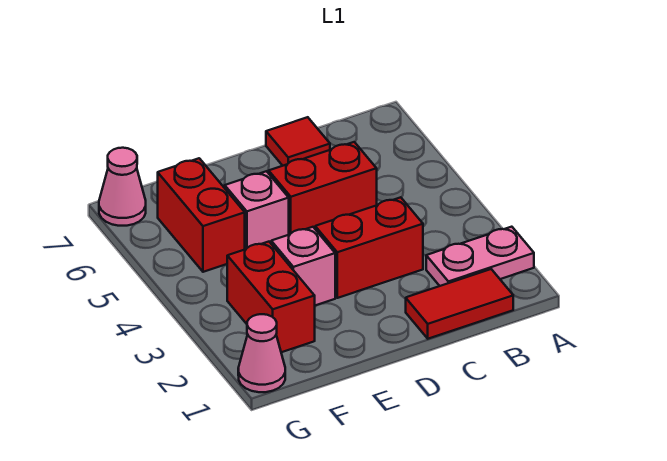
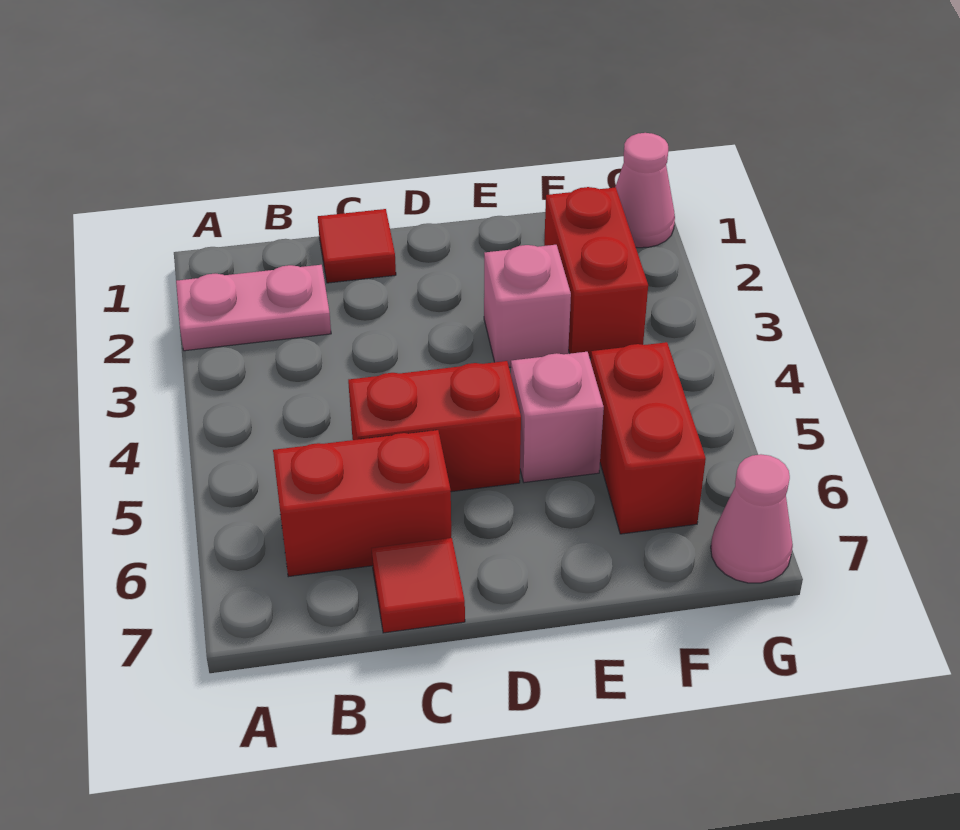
red 1x2 tile [406,269,513,339] -> red 1x1 tile [318,209,396,283]
red 1x2 brick [315,197,423,298] -> red 1x2 brick moved to [273,430,451,577]

